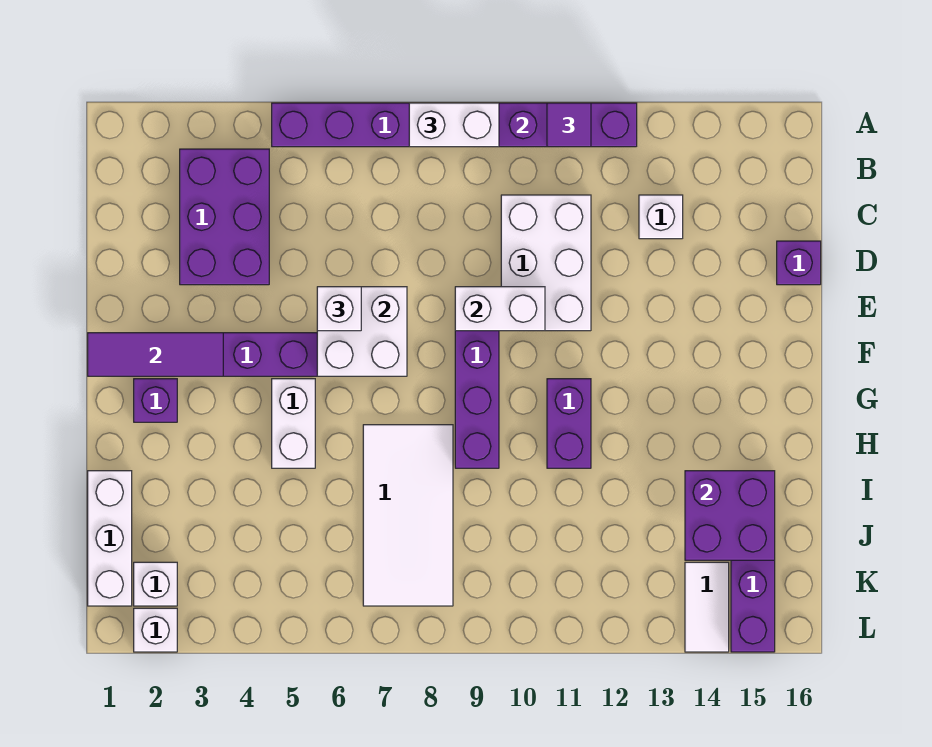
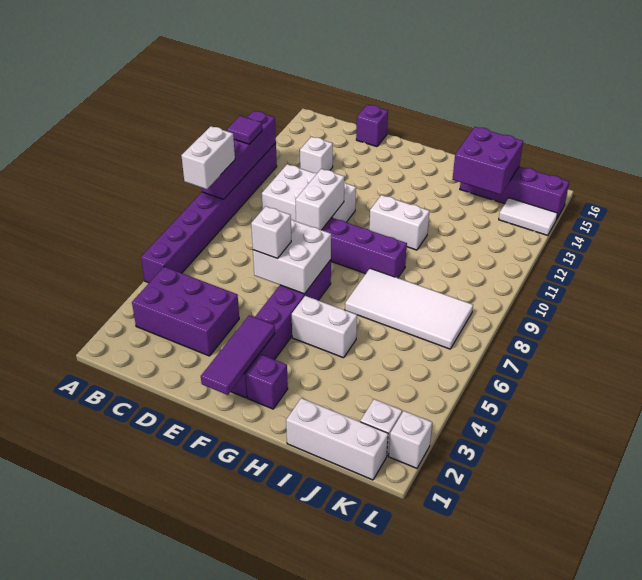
purple 1x2 brick [547,379,591,468] -> white 1x2 brick [369,195,429,250]

